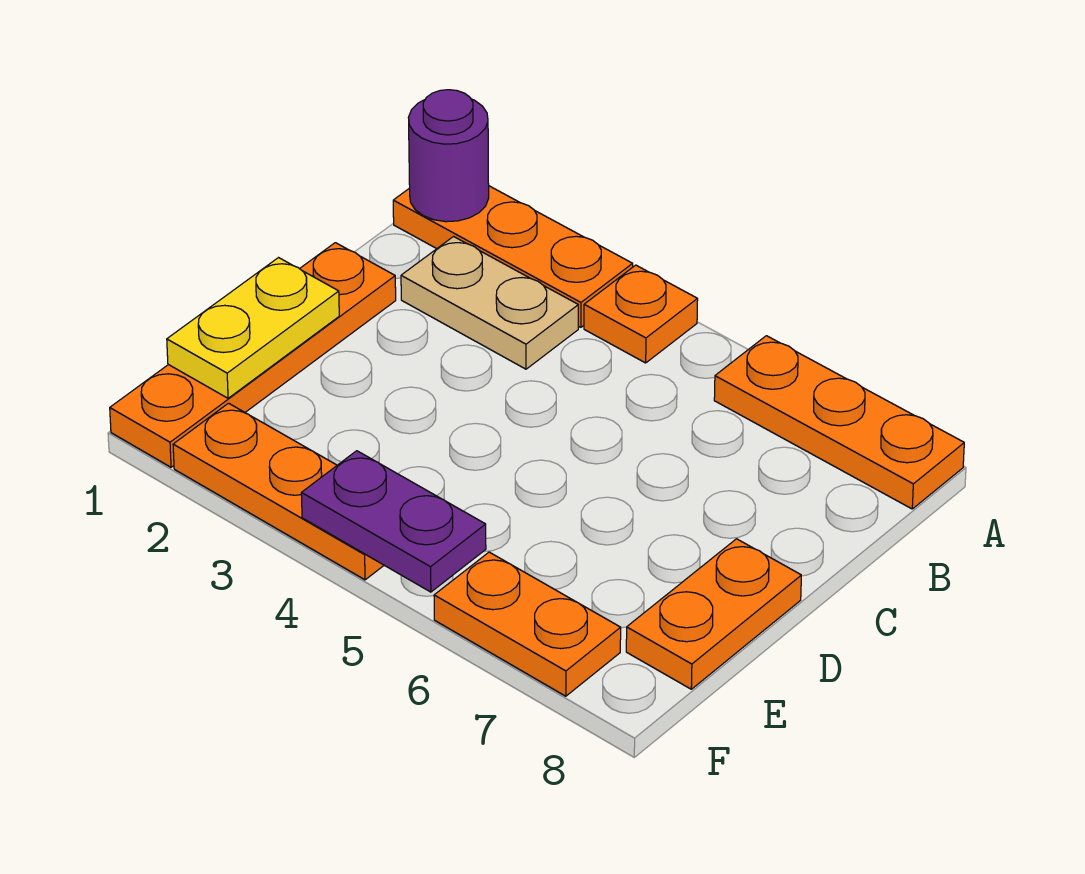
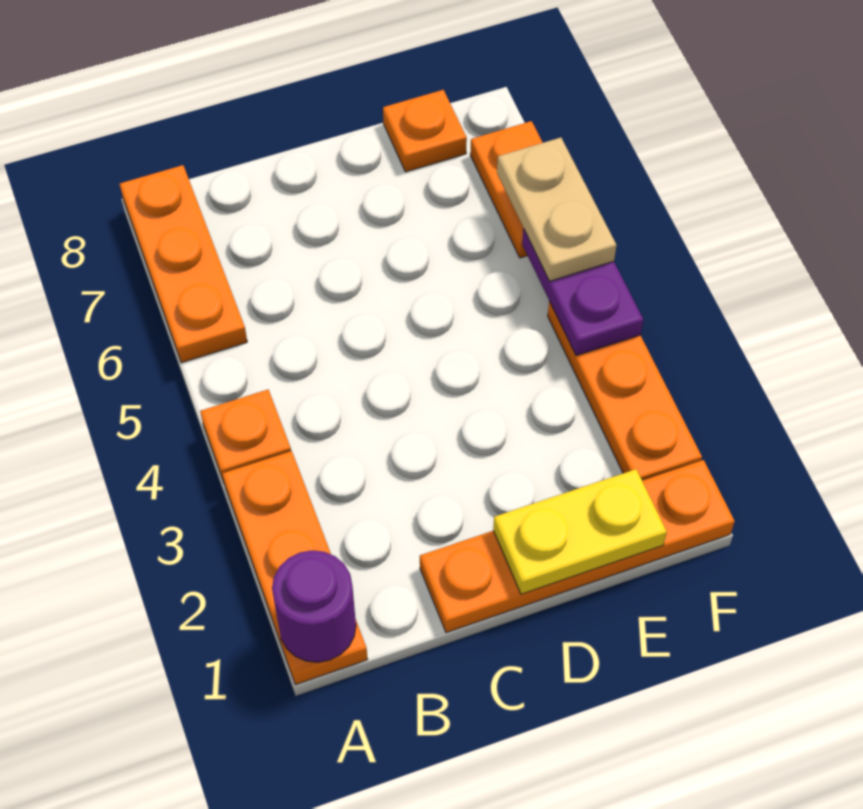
tan 1x2 plate [401,237,578,369] -> tan 1x2 plate moved to [497,138,616,281]
orange 1x2 plate [626,539,801,689] -> orange 1x1 plate [383,90,467,172]

